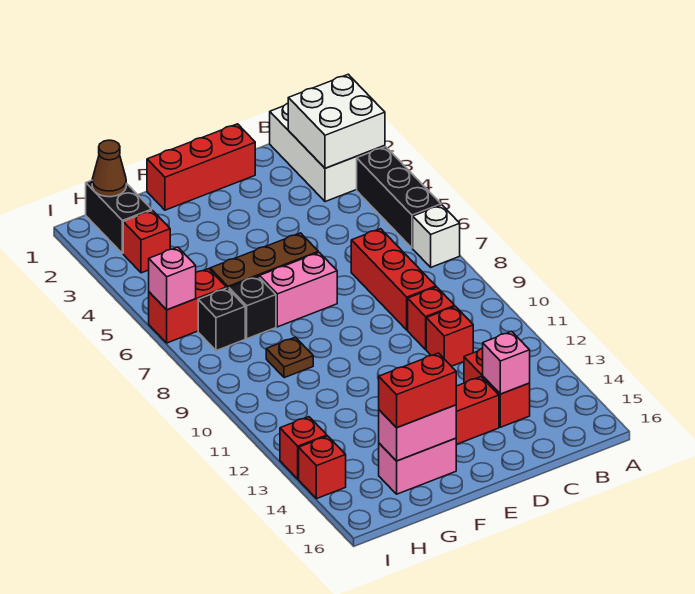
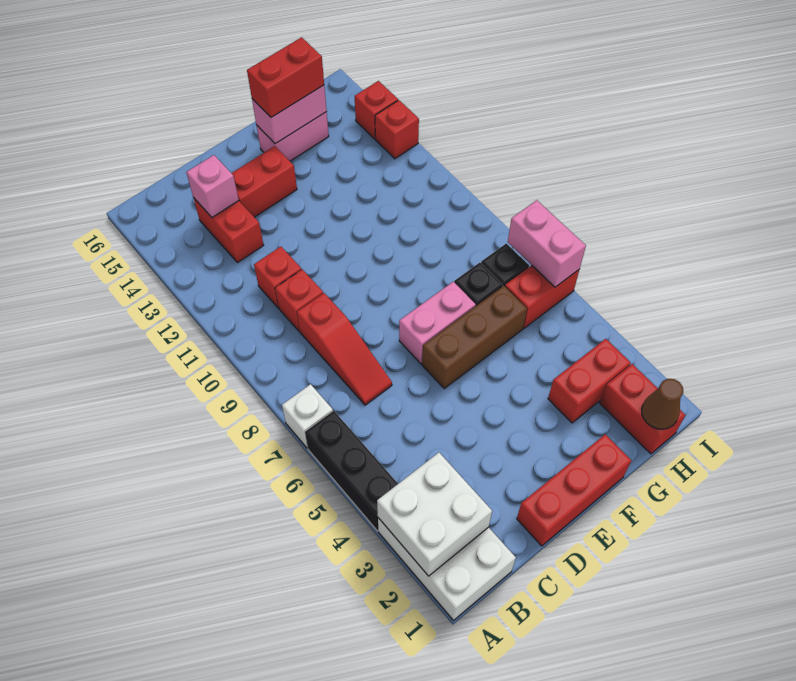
red 1x3 brick [351,229,436,330] -> red 1x3 slope [297,293,392,405]
brown 1x1 plate [266,337,313,378] -> none
black 1x2 brick [86,180,152,253] -> red 1x2 brick [600,364,685,454]
red 1x1 brick [123,210,170,273] -> red 1x2 brick [548,339,631,423]
pink 1x1 brick [149,247,196,310] -> pink 1x2 brick [508,200,586,287]

